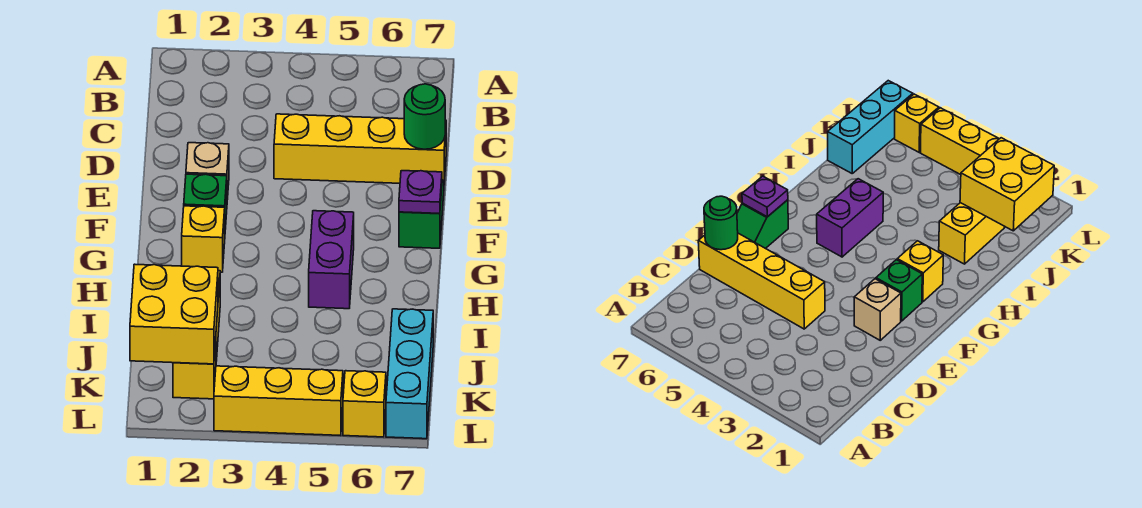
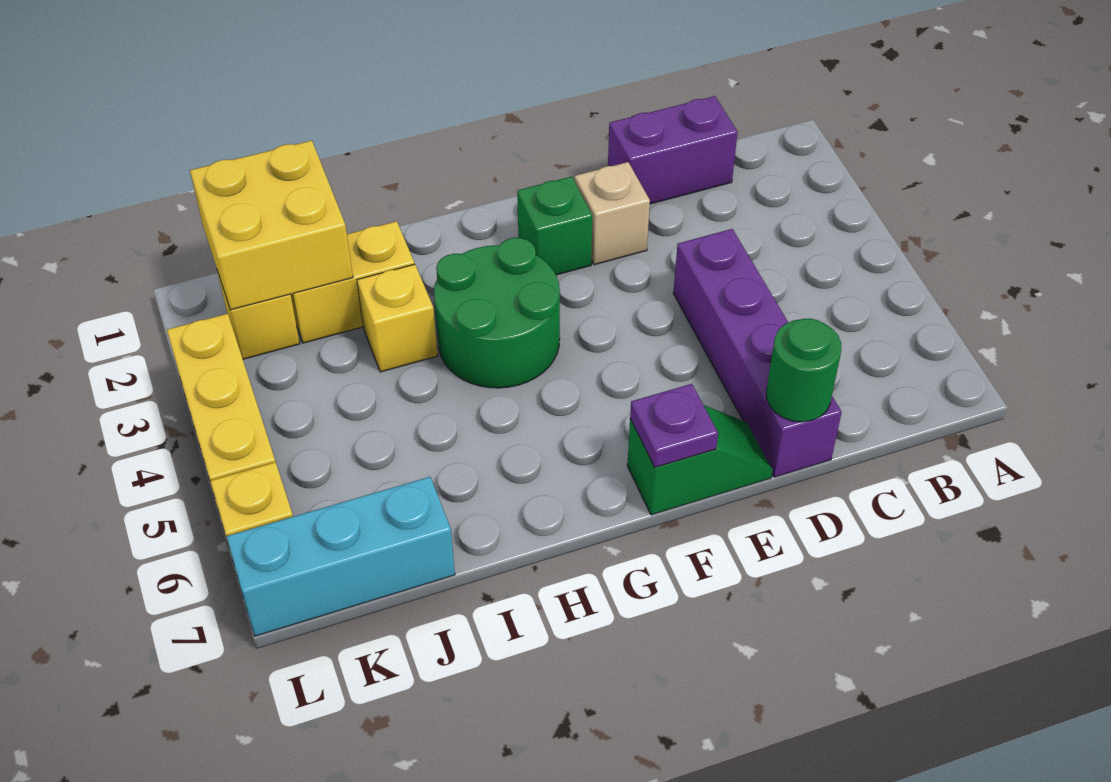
yellow 1x4 brick [274,114,446,183] -> purple 1x4 brick [673,229,842,477]
yellow 1x1 brick [182,206,225,272] -> yellow 1x1 brick moved to [357,264,438,372]
none -> green 2x2 round brick [434,238,560,388]
purple 1x2 brick [309,211,354,309] -> purple 1x2 brick moved to [608,96,738,204]

